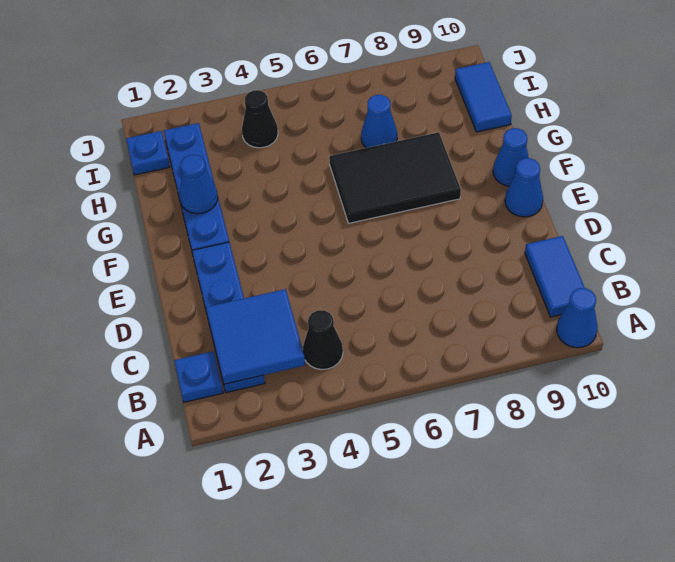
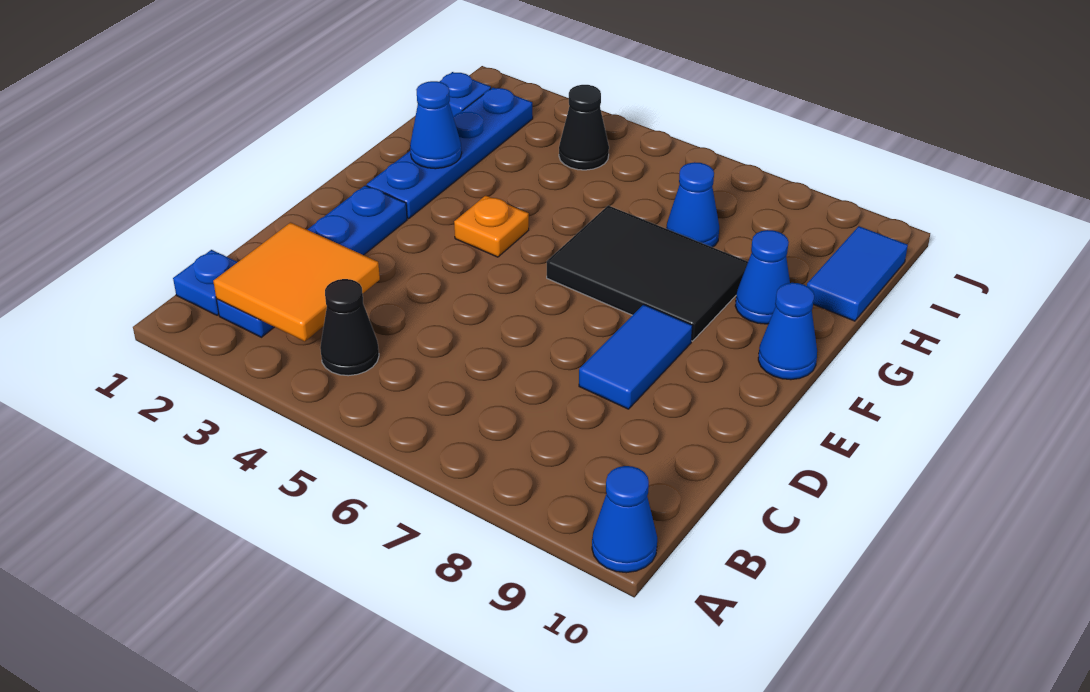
blue 2x2 tile [206,289,305,384] -> orange 2x2 tile [213,222,380,341]
blue 1x2 tile [525,236,585,317] -> blue 1x2 tile moved to [579,304,692,409]
blue 1x1 cone [505,158,543,217] -> blue 1x1 cone moved to [735,230,790,324]
none -> orange 1x1 plate [454,195,529,257]

